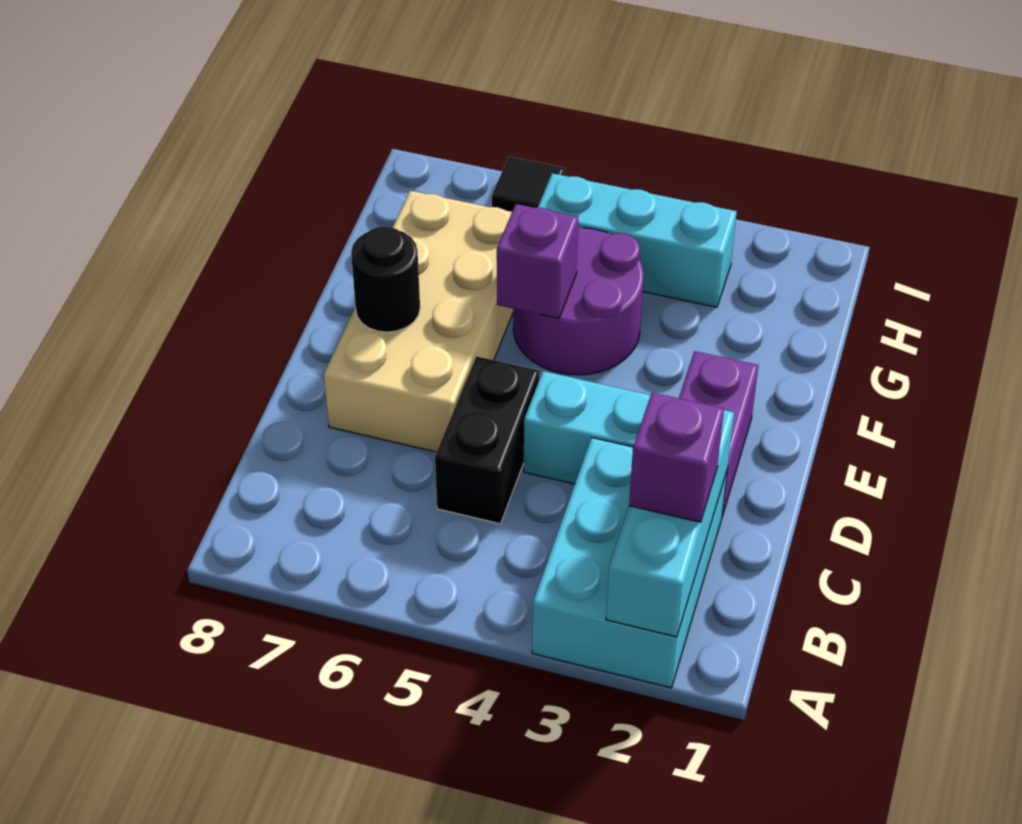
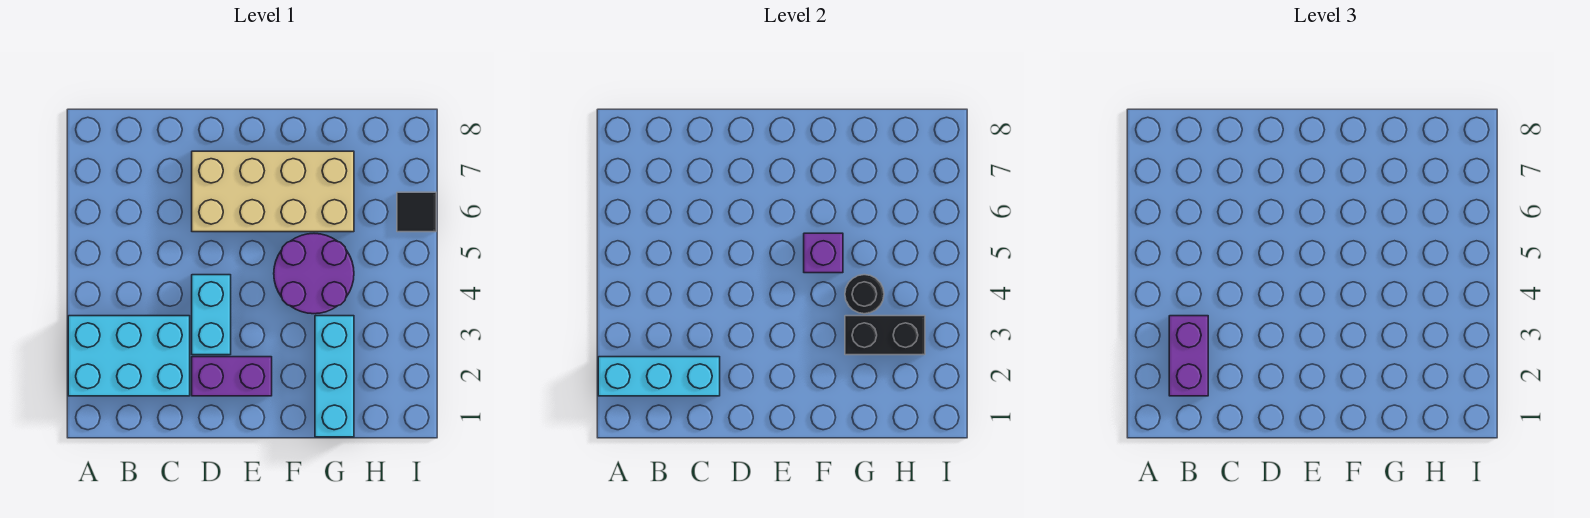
purple 1x1 brick [629,393,724,522] -> purple 1x2 brick [1169,316,1208,396]
black 1x2 brick [435,356,539,524] -> black 1x2 brick moved to [845,316,925,355]
black 1x1 round brick [351,226,420,332] -> black 1x1 round brick moved to [845,275,884,314]
cyan 1x3 brick [538,173,737,307] -> cyan 1x3 brick moved to [315,316,354,437]

